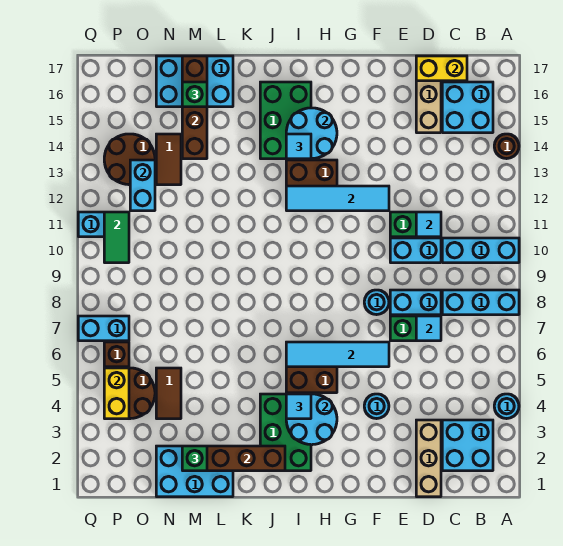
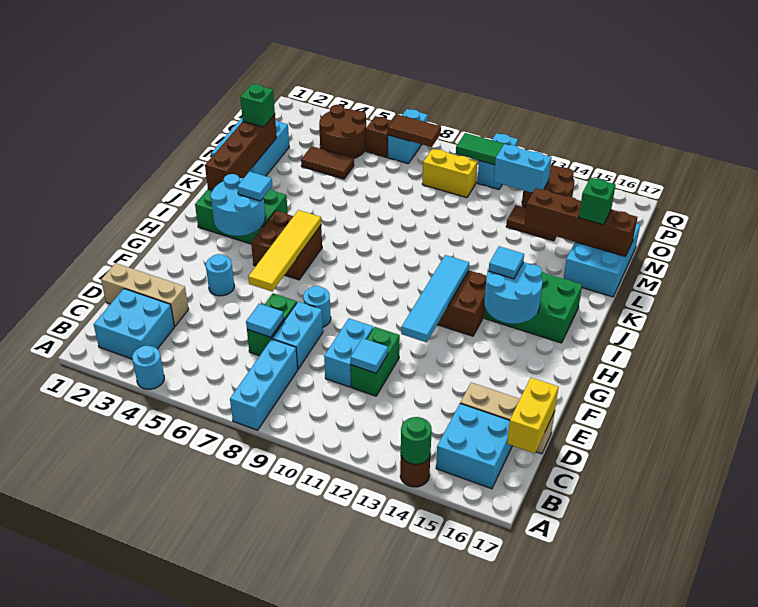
cyan 1x3 brick [442,238,519,263] -> none
none -> green 1x1 round brick [401,417,432,464]
cyan 1x4 tile [286,342,389,367] -> yellow 1x4 tile [248,210,321,291]
yellow 1x2 brick [104,368,129,419] -> yellow 1x2 brick moved to [422,149,477,198]
none -> brown 1x2 tile [388,114,441,147]

